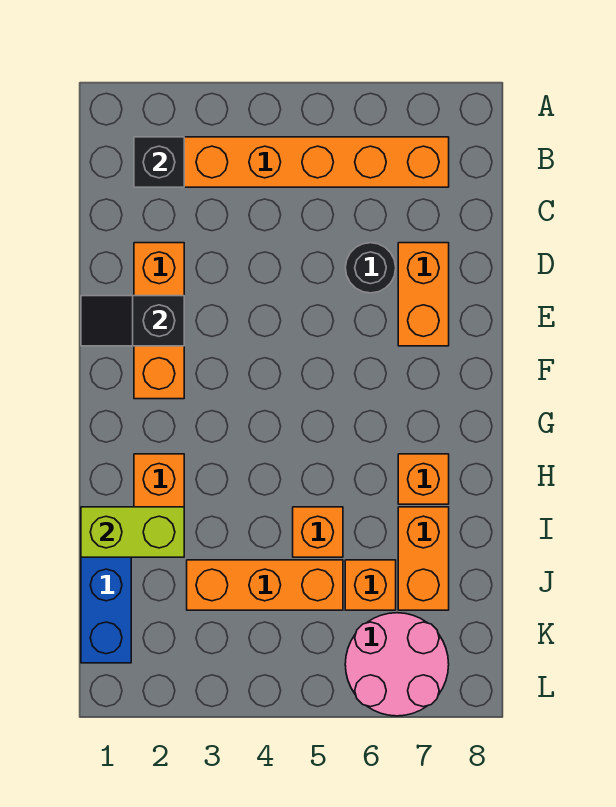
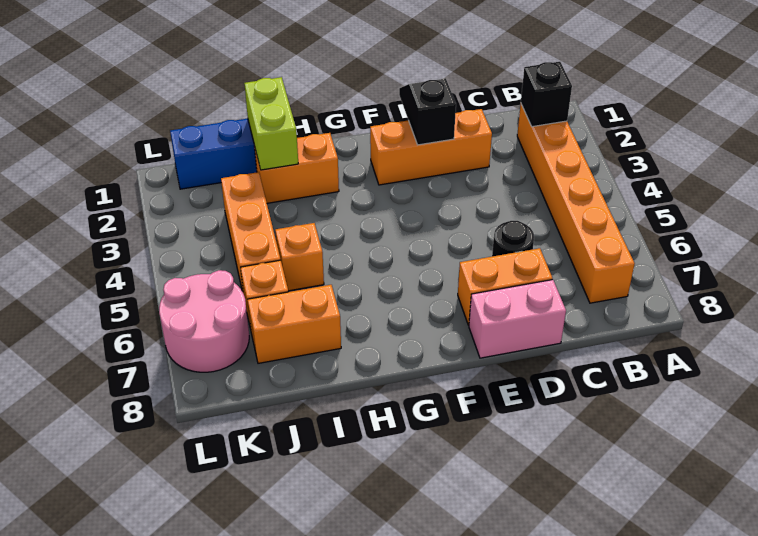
none -> pink 1x2 brick [469,280,566,358]
orange 1x1 brick [398,454,449,504] -> none

